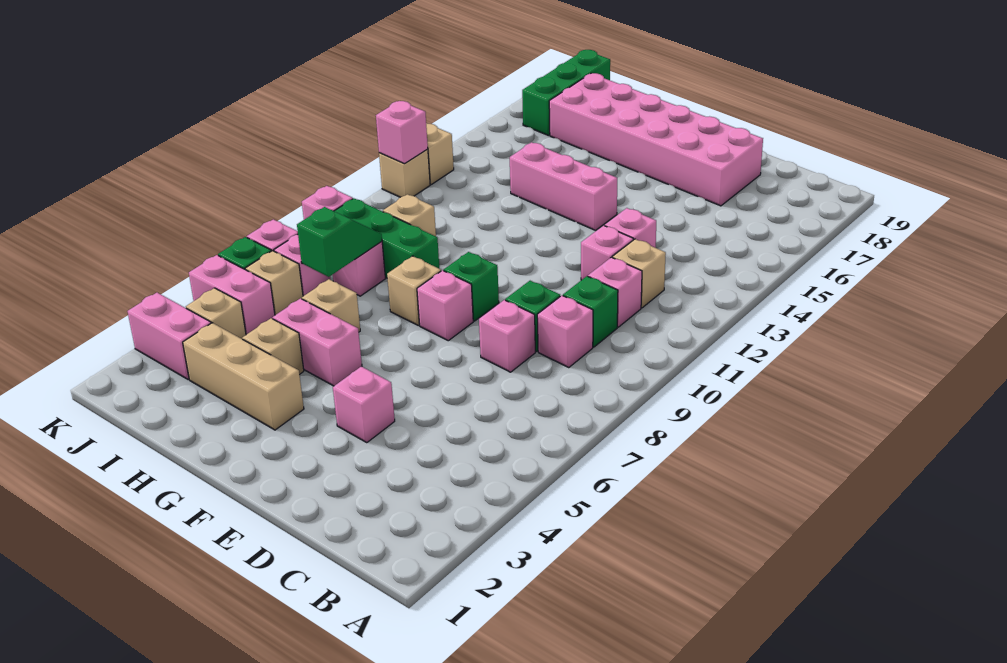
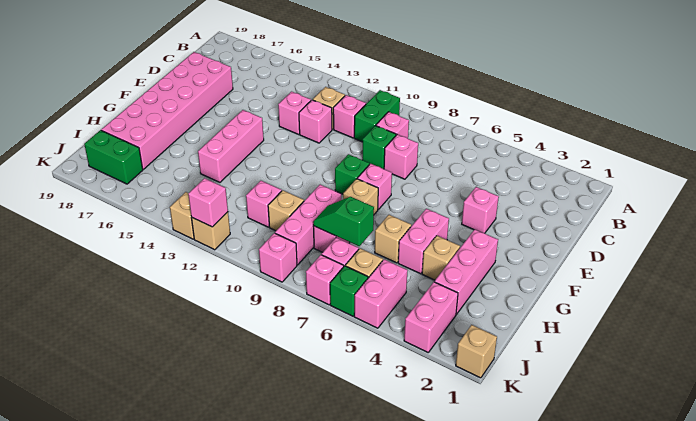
green 1x1 brick [563,276,618,347] -> green 1x2 brick [354,90,400,142]
tan 1x3 brick [183,323,304,430] -> pink 1x3 brick [434,229,498,314]
green 1x3 brick [334,198,439,278] -> pink 1x3 brick [275,185,341,265]
none -> pink 1x1 brick [246,181,282,227]
tan 1x1 brick [186,288,246,339] -> tan 1x1 brick moved to [456,325,497,378]
green 1x3 brick [522,50,610,136] -> green 1x2 brick [84,130,143,184]

